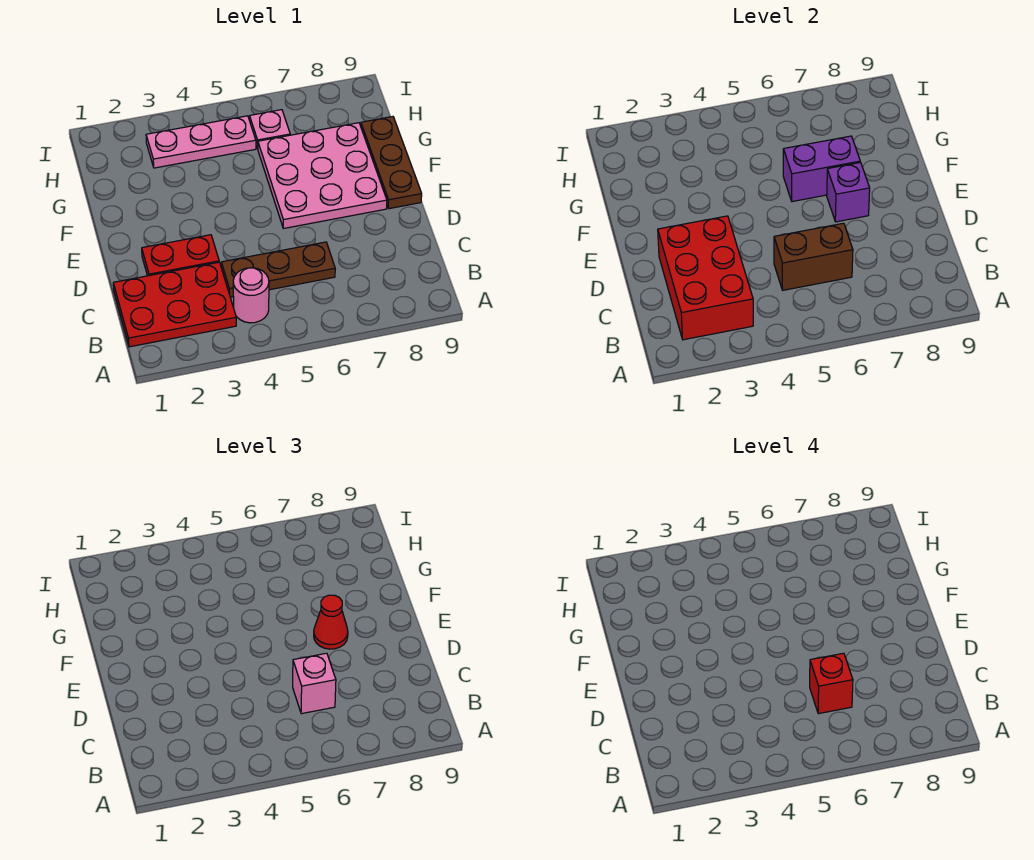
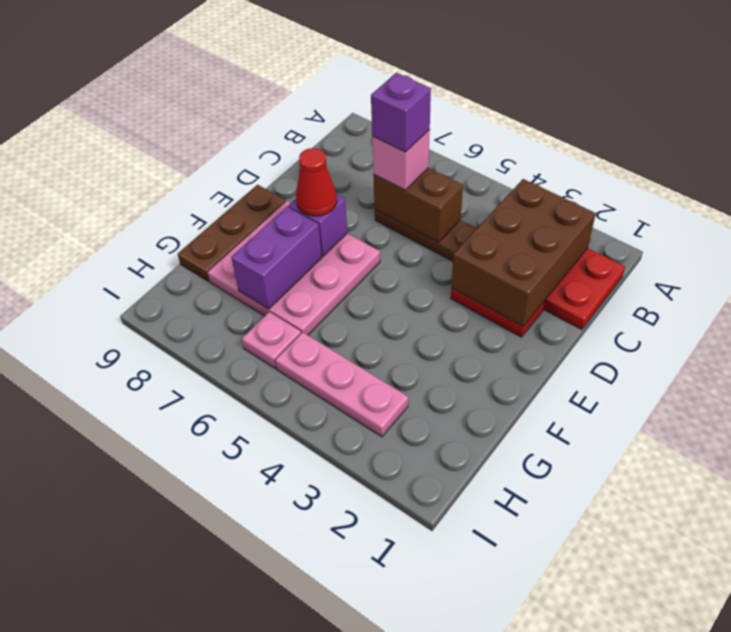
red 2x3 brick [658,216,753,340] -> brown 2x3 brick [451,179,596,327]
pink 1x1 round brick [233,268,269,323] -> none
red 1x1 brick [810,653,853,714] -> purple 1x1 brick [371,73,431,152]
purple 1x2 brick [783,136,860,202] -> purple 1x2 brick turned to [231,207,322,309]

